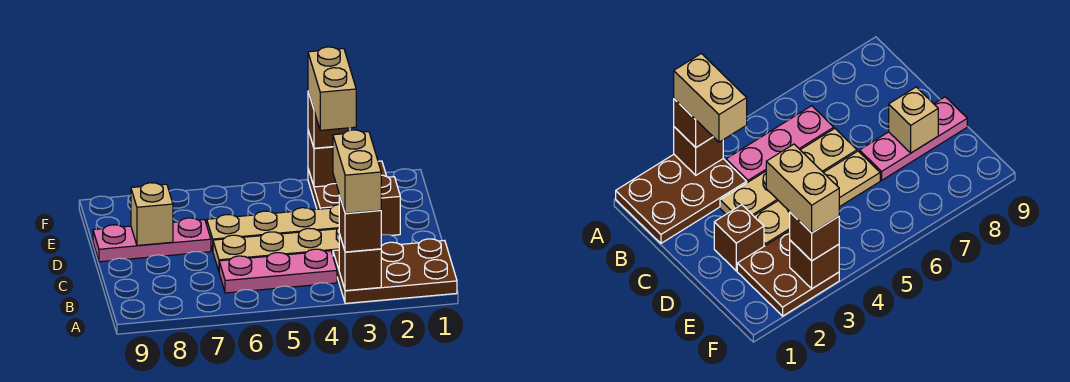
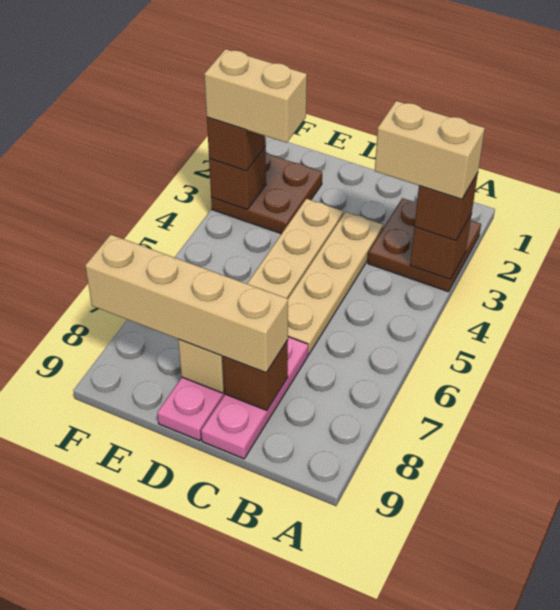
brown 2x3 plate [333,239,457,303] -> brown 2x2 plate [368,198,481,292]
pink 1x3 plate [219,249,337,293] -> pink 1x3 plate moved to [201,337,308,459]
none -> tan 1x4 brick [85,235,288,373]
brown 1x1 brick [381,175,400,235] -> brown 1x1 brick moved to [223,340,288,410]

